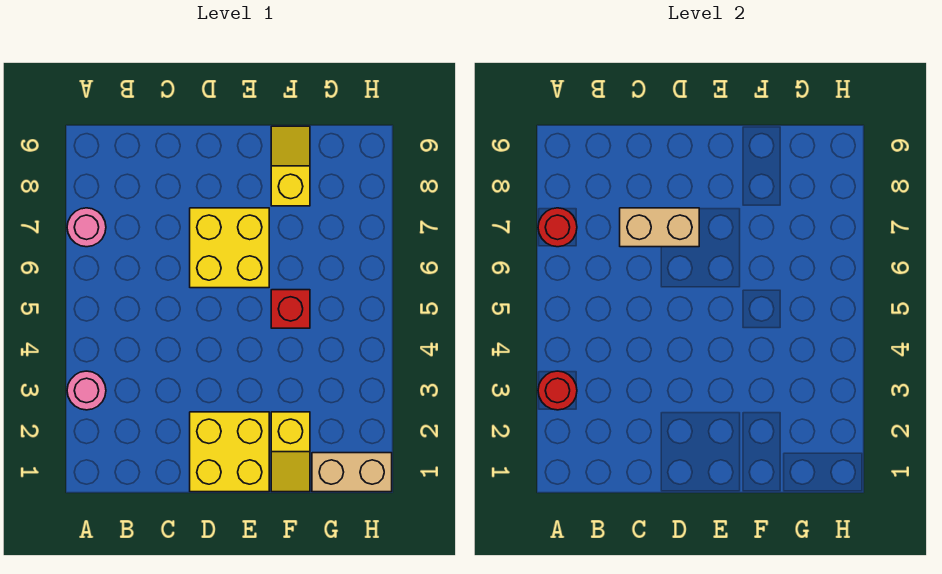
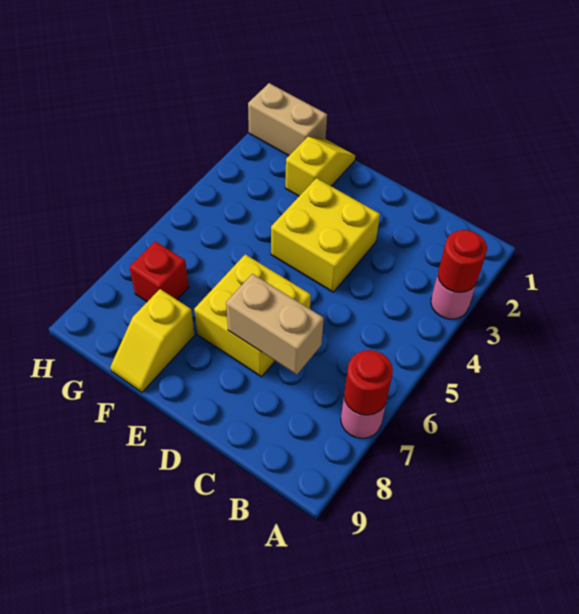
yellow 2x2 brick [190,412,269,492] -> yellow 2x2 brick moved to [271,178,380,292]
red 1x1 brick [271,290,310,328] -> red 1x1 brick moved to [129,241,189,302]

